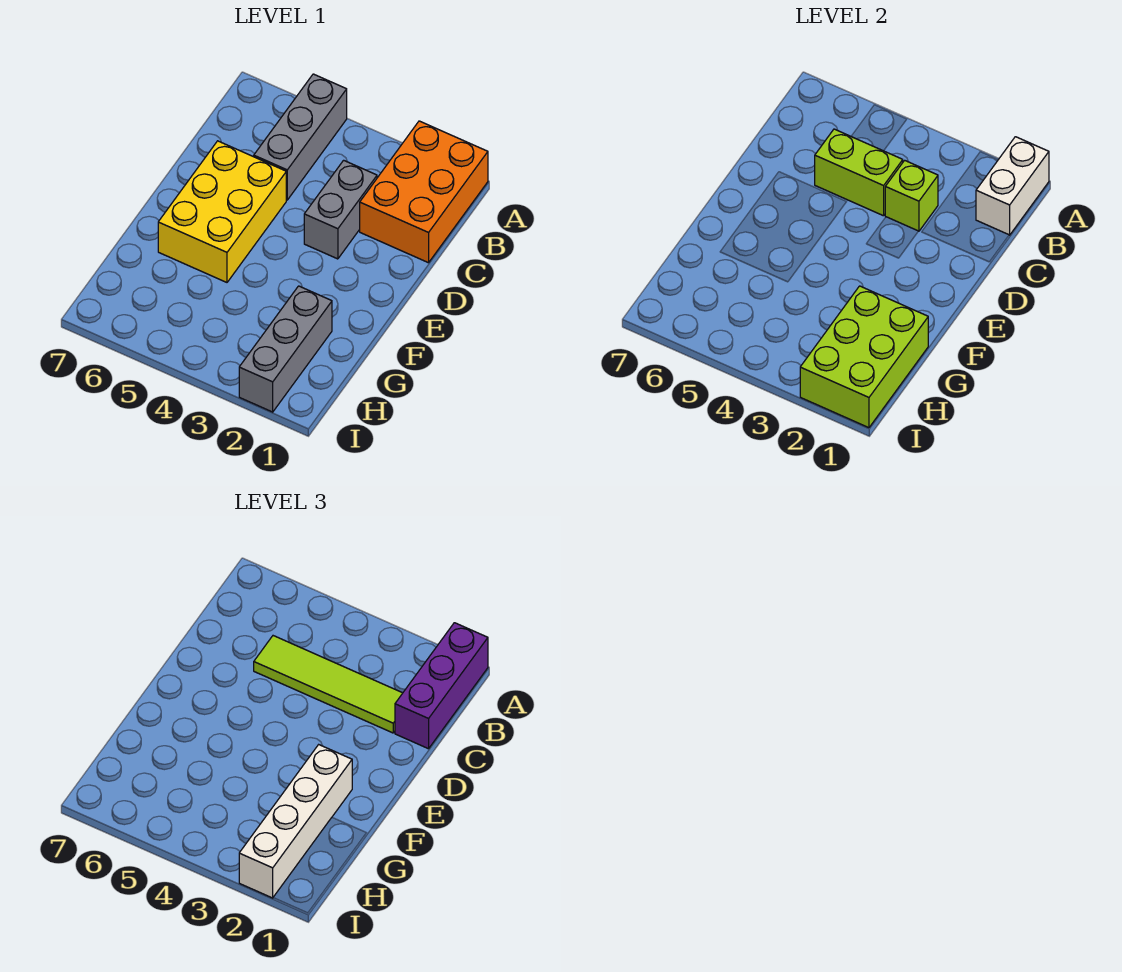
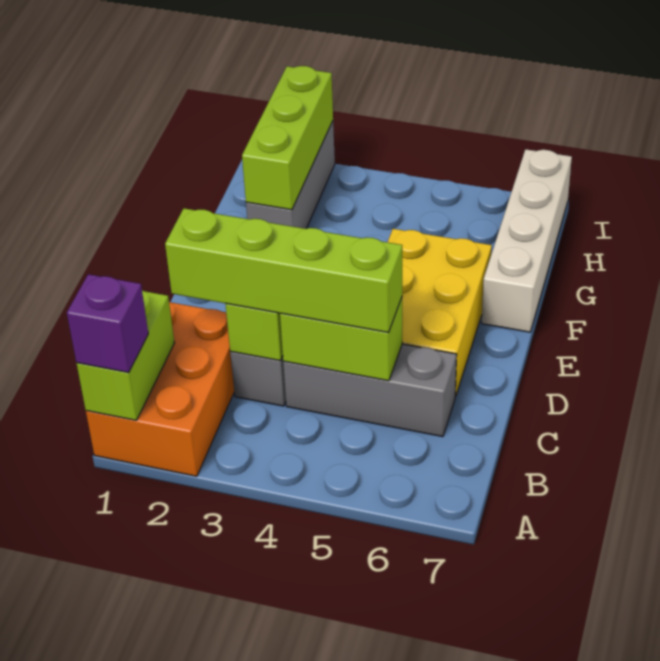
white 1x2 brick [976,137,1049,235] -> lime 1x2 brick [77,290,174,420]
purple 1x3 brick [395,623,488,749] -> purple 1x1 brick [67,274,148,373]
grey 1x3 brick [254,74,347,200] -> grey 1x3 brick turned to [283,344,457,437]
lime 1x4 tile [254,636,402,733] -> lime 1x4 brick [165,208,402,333]
white 1x4 brick [239,745,352,898] -> white 1x4 brick moved to [482,149,572,332]
lime 2x3 brick [800,286,928,428] -> lime 1x3 brick [242,66,333,210]

